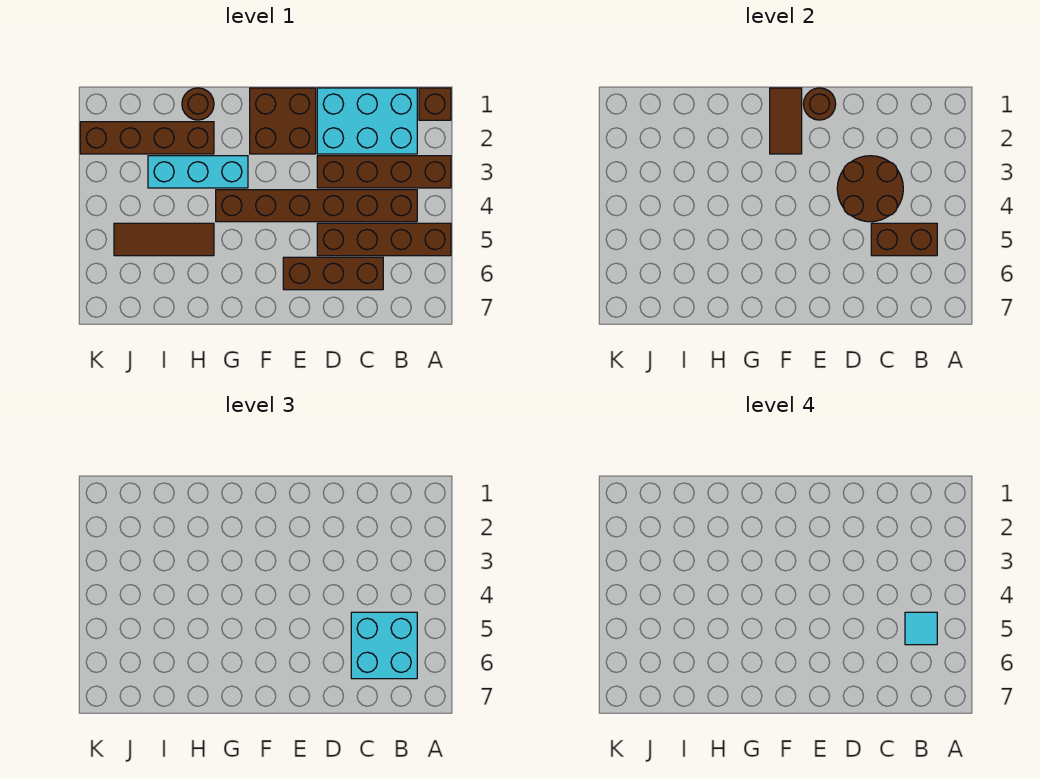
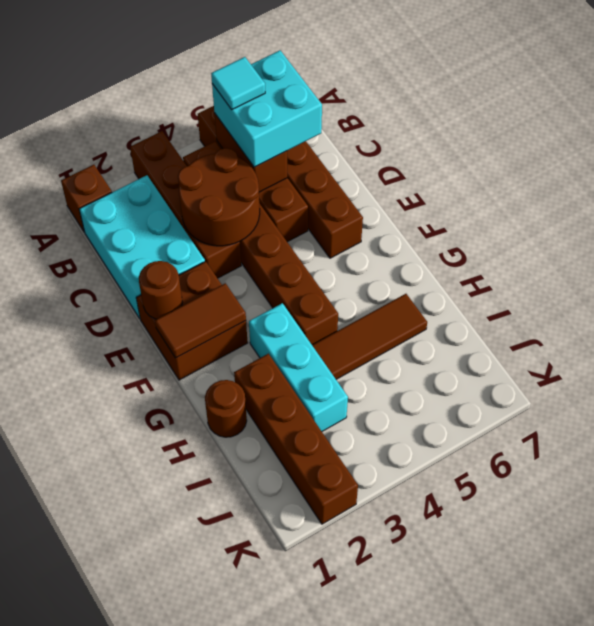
brown 1x3 tile [114,223,214,256] -> brown 1x3 tile turned to [312,294,427,379]

